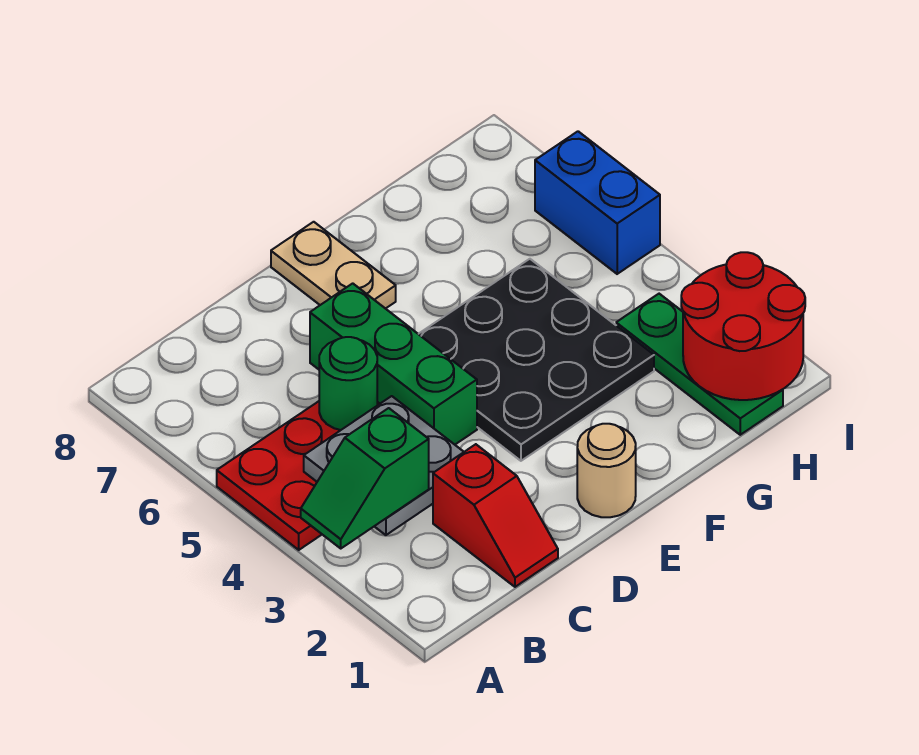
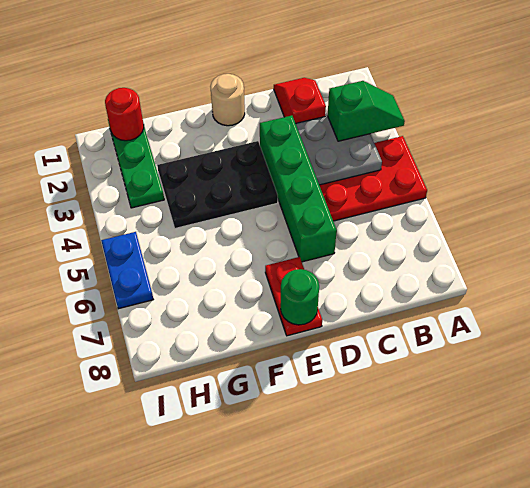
green 1x1 round brick [319,337,377,430] -> green 1x1 round brick moved to [281,269,319,325]
green 1x3 brick [310,283,477,445] -> green 1x4 brick [260,116,337,262]
black 3x3 plate [419,259,654,461] -> black 2x3 plate [157,141,278,228]
tan 1x2 plate [271,222,396,309] -> red 1x2 plate [265,257,322,336]
red 2x2 round brick [681,252,805,400] -> red 1x1 round brick [105,88,144,141]
blue 1x2 brick [535,131,660,274] -> blue 1x2 plate [101,232,153,309]

